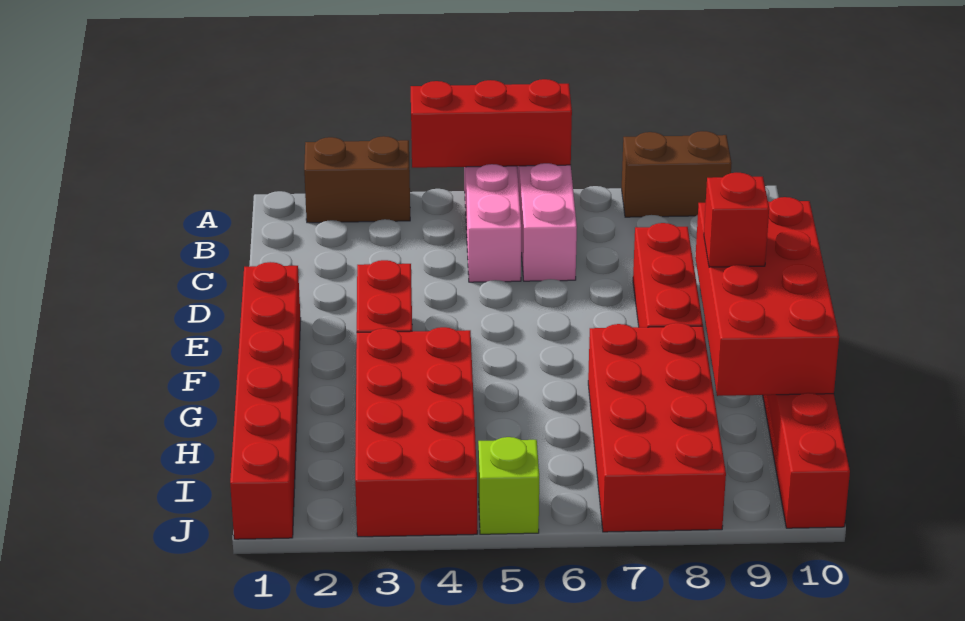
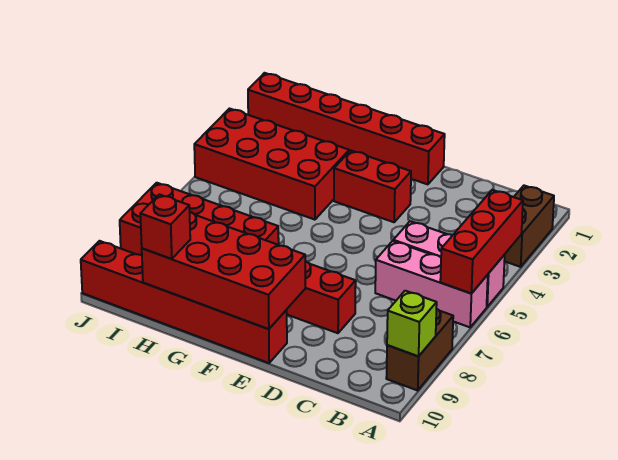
red 1x1 brick [704,173,769,267] -> red 1x1 brick moved to [140,194,190,259]
lime 1x1 brick [478,437,539,534] -> lime 1x1 brick moved to [387,291,437,356]

